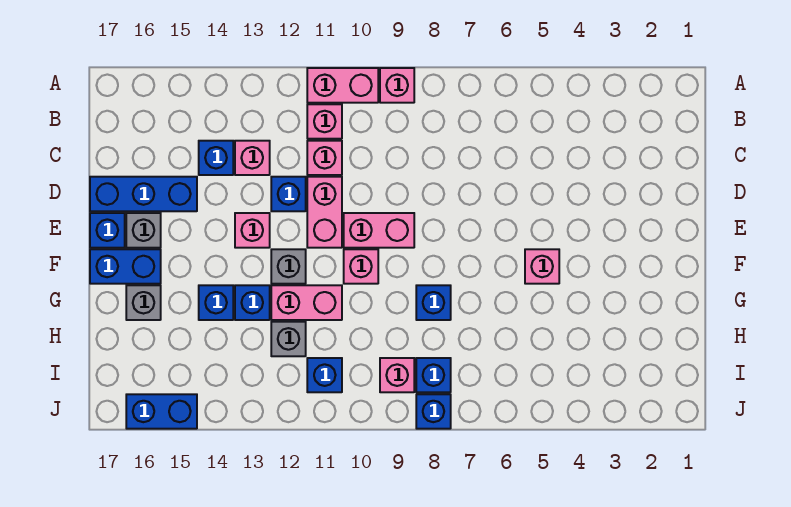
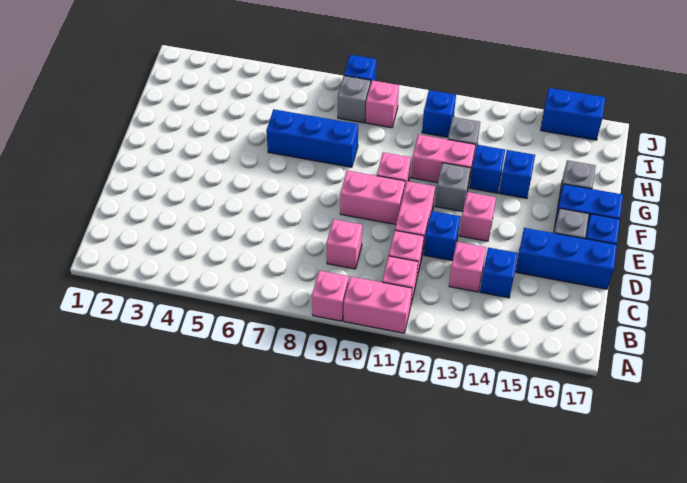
pink 1x1 brick [525,249,559,284] -> pink 1x1 brick moved to [326,219,362,269]
blue 1x1 brick [416,285,451,320] -> blue 1x3 brick [266,109,358,167]
blue 1x1 brick [416,358,451,392] -> grey 1x1 brick [338,76,371,123]

